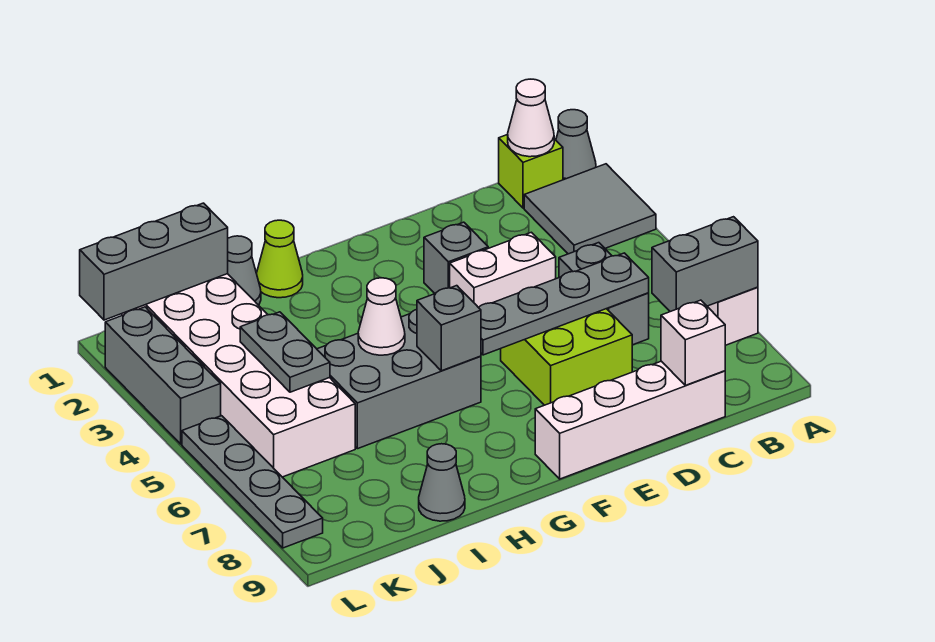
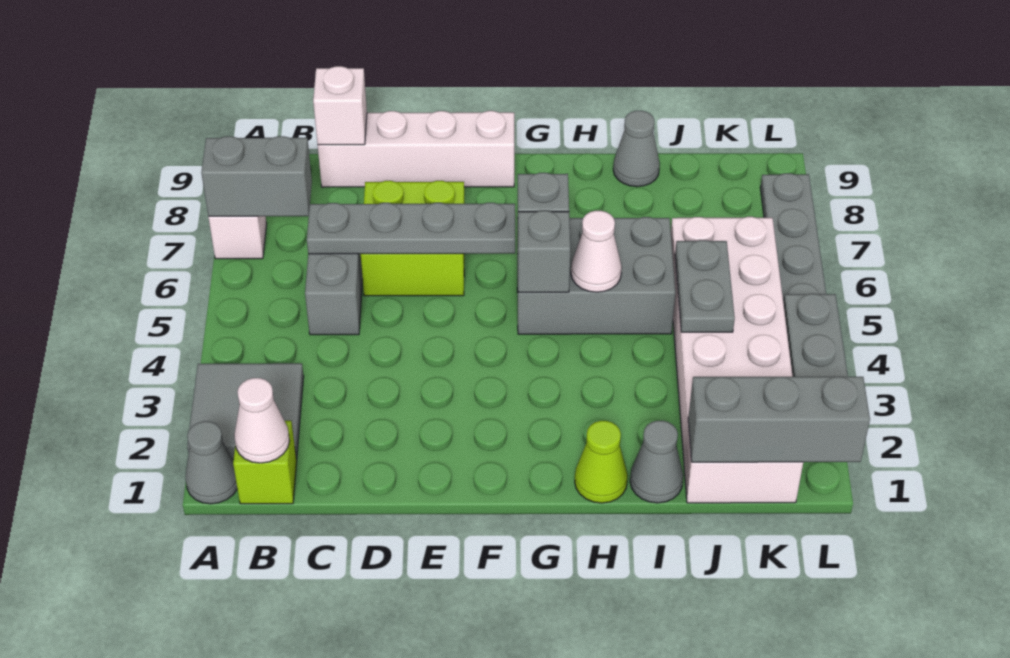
white 1x2 brick [450,232,556,307] -> none
grey 1x1 brick [424,222,488,294] -> grey 1x1 brick moved to [518,211,570,292]

